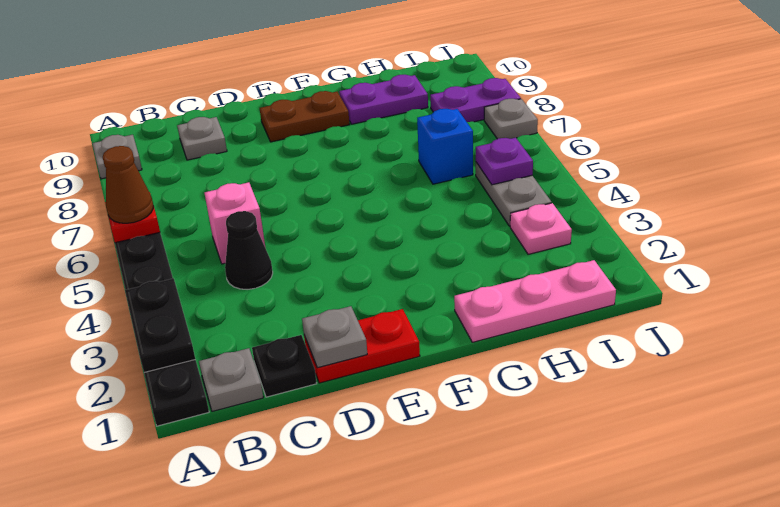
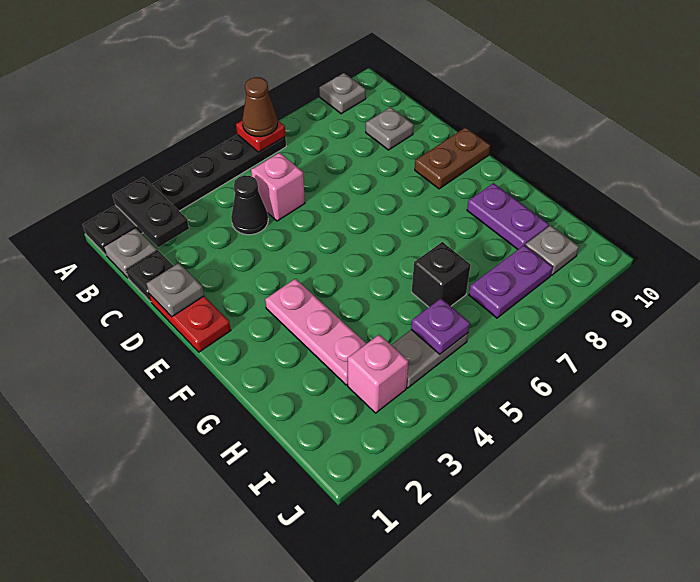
black 1x2 plate [125,278,195,372] -> black 1x2 plate turned to [113,177,189,248]
brown 1x2 plate [260,91,350,142] -> brown 1x2 plate turned to [415,127,490,189]
pink 1x3 plate [454,260,616,342] -> pink 1x3 plate moved to [265,279,367,385]
blue 1x1 brick [417,109,473,184] -> black 1x1 brick [412,242,471,307]
pink 1x1 plate [510,203,572,254] -> pink 1x1 brick [348,335,409,413]
purple 1x2 plate [430,78,521,122] -> purple 1x2 plate turned to [469,245,553,318]
grey 1x1 plate [484,99,538,139] -> grey 1x1 plate moved to [525,225,579,275]

